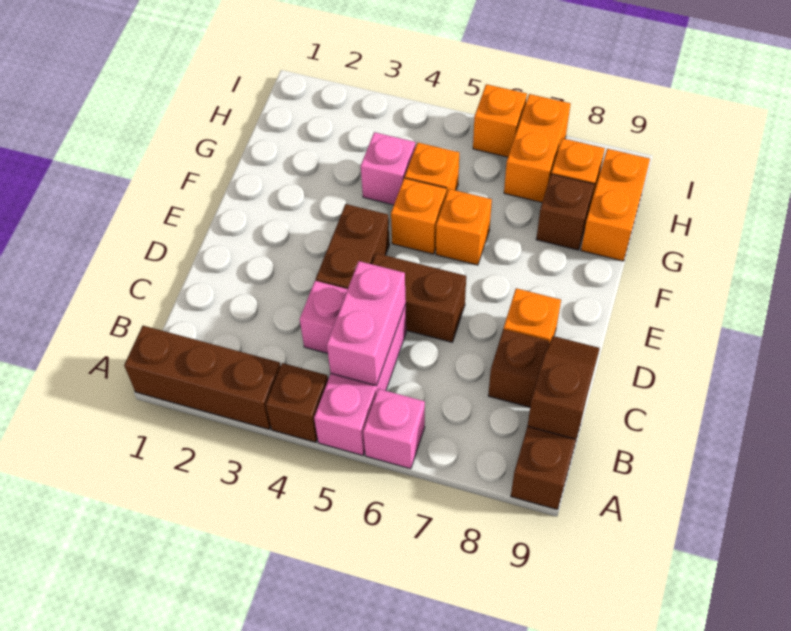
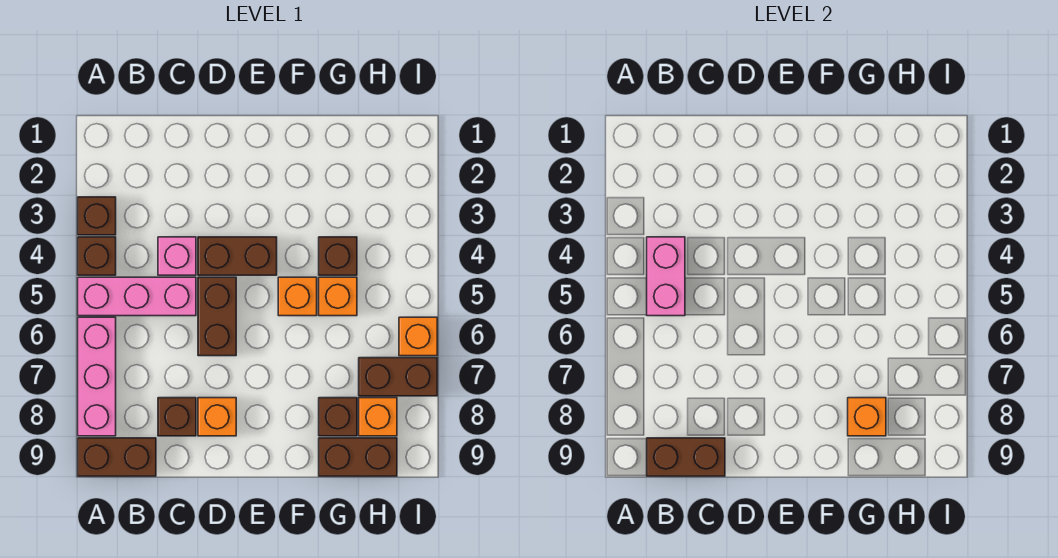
brown 1x3 brick [124,326,281,429] -> brown 1x1 brick [78,197,116,235]
pink 1x1 brick [363,389,425,469] -> pink 1x3 brick [78,317,116,436]
pink 1x2 brick [327,261,406,385] -> pink 1x2 brick turned to [647,237,685,316]
brown 1x2 slope [527,336,600,439] -> brown 1x2 brick [647,438,725,476]
orange 1x1 brick [436,189,492,265] -> orange 1x1 brick moved to [848,398,886,436]
pink 1x1 brick [361,132,416,205] -> brown 1x1 brick [319,237,357,275]
orange 1x2 brick [581,149,650,261] -> brown 1x2 brick [319,438,397,476]
orange 1x2 brick [504,94,570,202] -> brown 1x2 brick [359,358,437,396]

